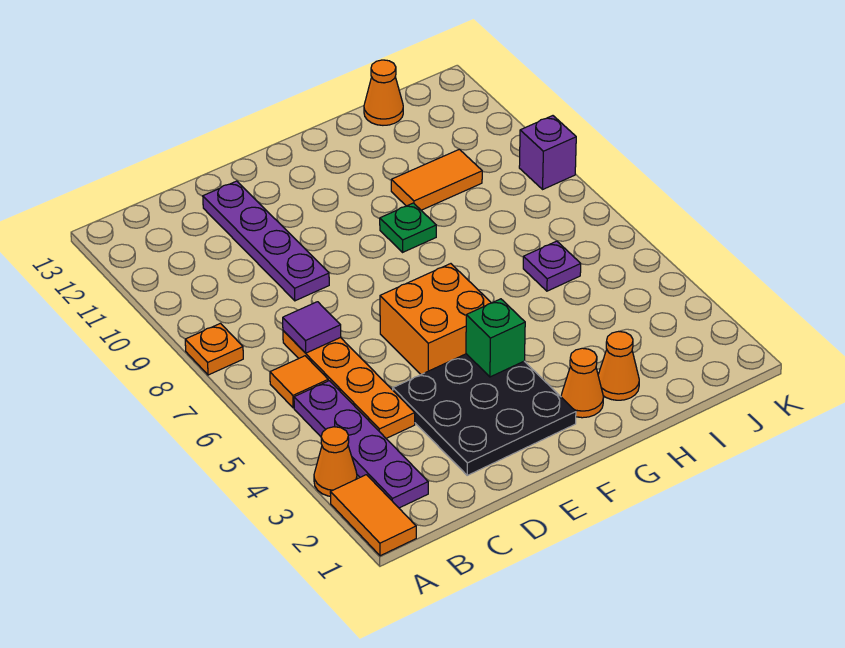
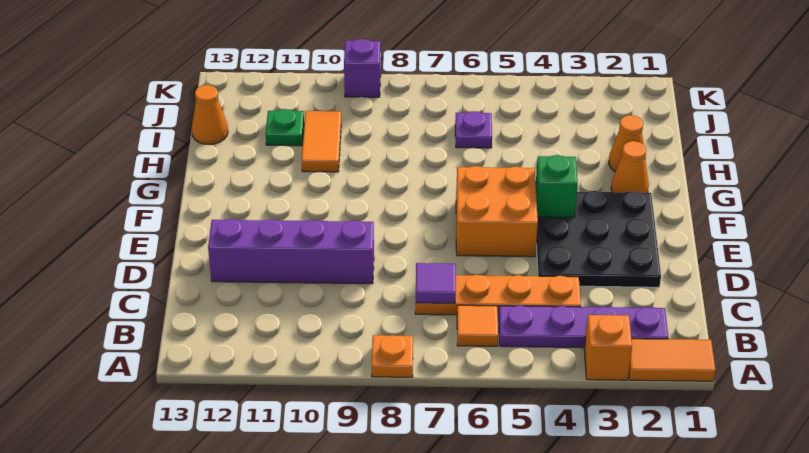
orange 1x1 cone [314,427,357,496] -> orange 1x1 brick [584,315,632,380]
purple 1x4 plate [203,181,329,301] -> purple 1x4 brick [208,219,374,284]
green 1x1 plate [380,203,436,252] -> green 1x1 plate moved to [266,109,304,146]

